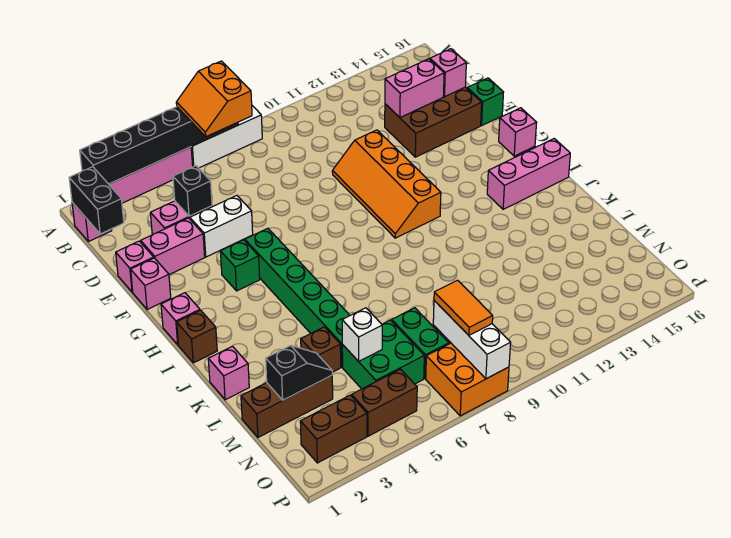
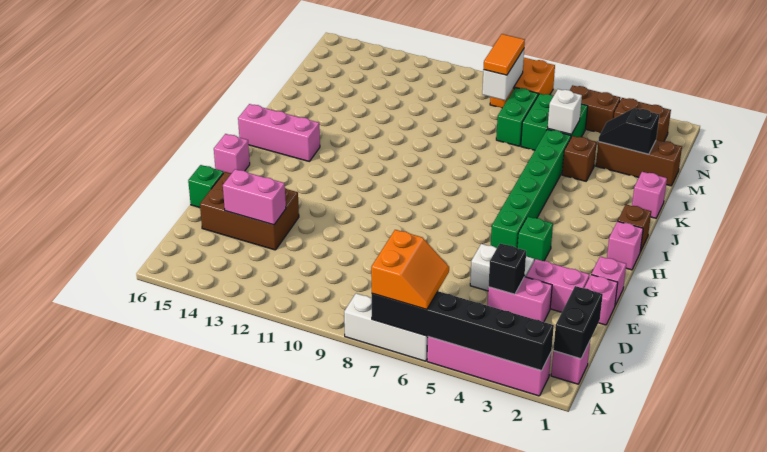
pink 1x1 brick [430,49,466,97] -> none
orange 2x4 slope [332,130,441,238] -> none
white 1x3 brick [433,301,511,379] -> white 1x2 brick [482,49,524,100]

